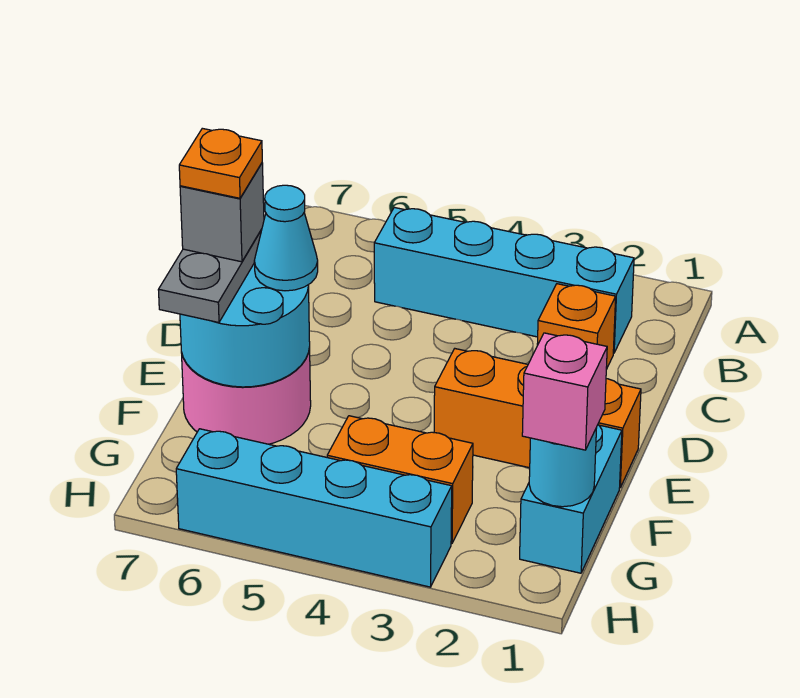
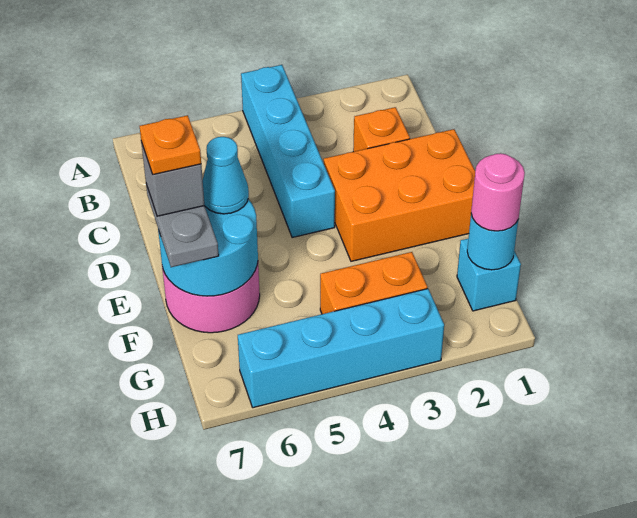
cyan 1x4 brick [374,207,634,353] -> cyan 1x4 brick turned to [241,65,335,238]
orange 1x3 brick [434,349,641,487] -> orange 2x3 brick [324,129,475,261]
cyan 1x2 brick [520,425,622,573] -> cyan 1x1 brick [457,239,521,311]
pink 1x1 brick [522,333,607,450] -> pink 1x1 round brick [471,153,525,231]

